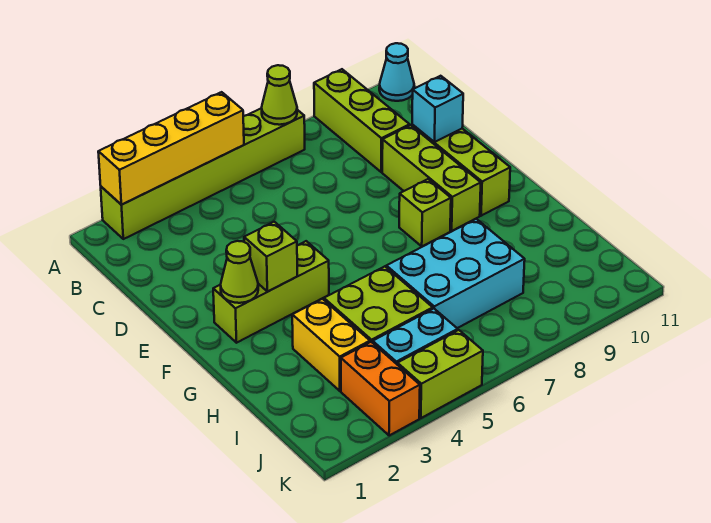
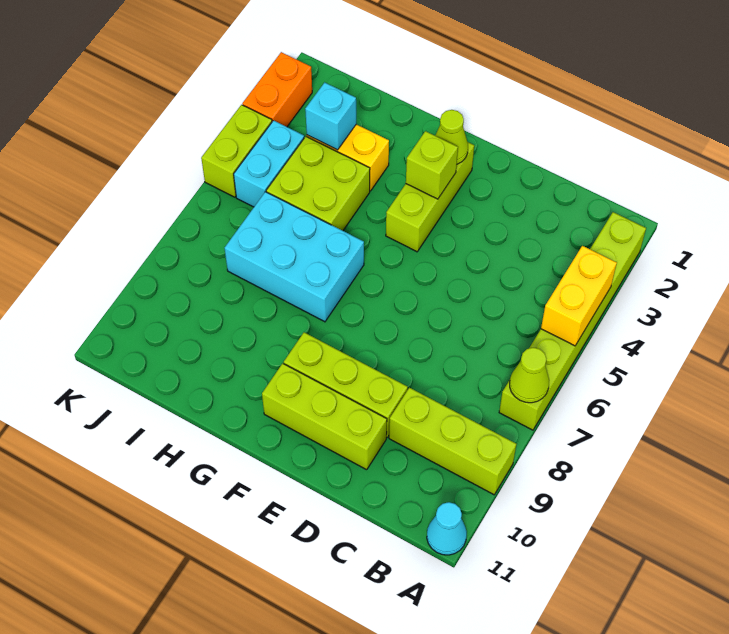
yellow 1x4 brick [98,92,244,205] -> yellow 1x2 brick [541,246,617,346]
cyan 1x1 brick [412,76,463,142] -> cyan 1x1 brick moved to [305,82,356,150]
lime 1x1 brick [399,179,451,246] -> none
cyan 2x3 brick [386,219,525,328] -> cyan 2x3 brick turned to [225,192,364,322]
orange 1x2 brick [341,342,420,436] -> orange 1x2 brick turned to [242,52,312,127]

